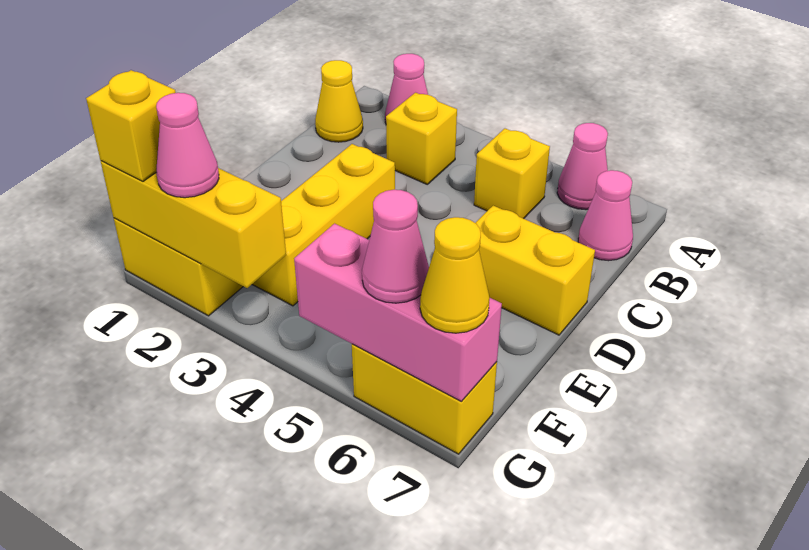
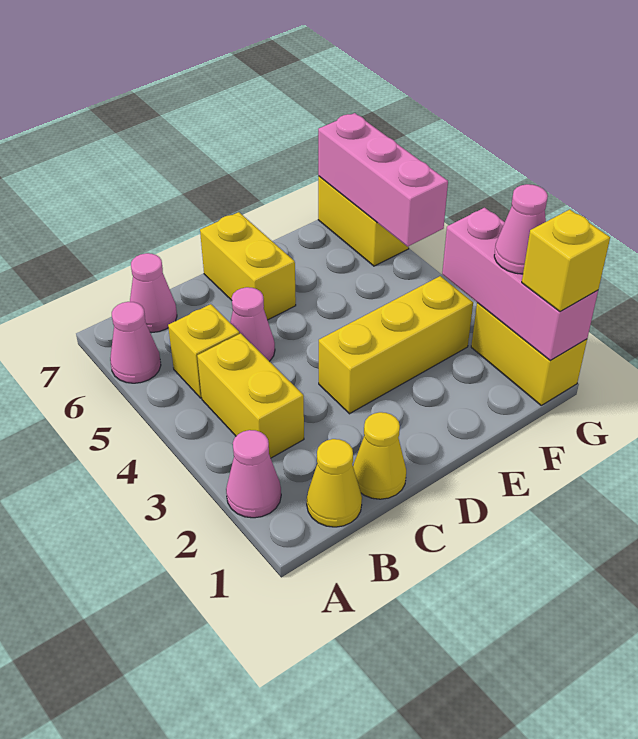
yellow 1x1 brick [386,93,457,184] -> yellow 1x2 brick [197,333,304,458]
yellow 1x3 brick [101,161,286,288] -> pink 1x3 brick [442,208,598,361]
pink 1x1 cone [362,190,429,303] -> pink 1x1 cone moved to [230,287,275,361]
yellow 1x1 cone [420,217,490,333] -> yellow 1x1 cone moved to [353,412,406,499]

